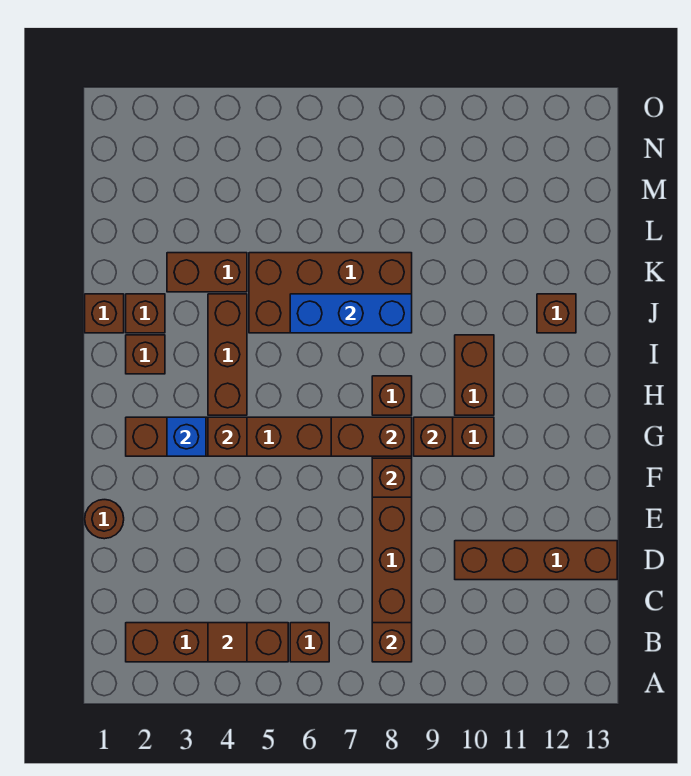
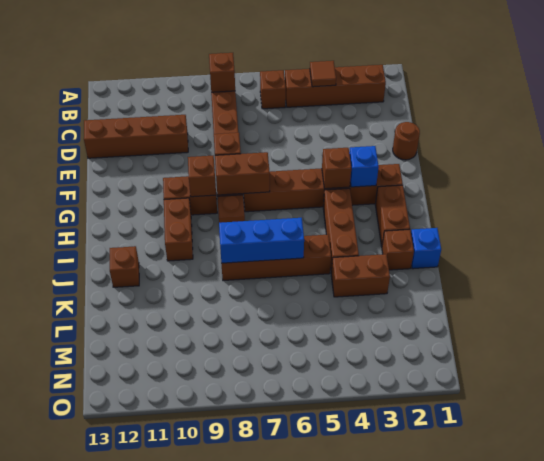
brown 1x1 brick [126,335,165,374] -> brown 1x2 brick [375,185,410,246]
brown 1x1 brick [85,294,124,333] -> blue 1x1 brick [411,228,441,269]
brown 2x4 brick [249,253,412,333] -> brown 1x4 brick [221,235,331,281]

